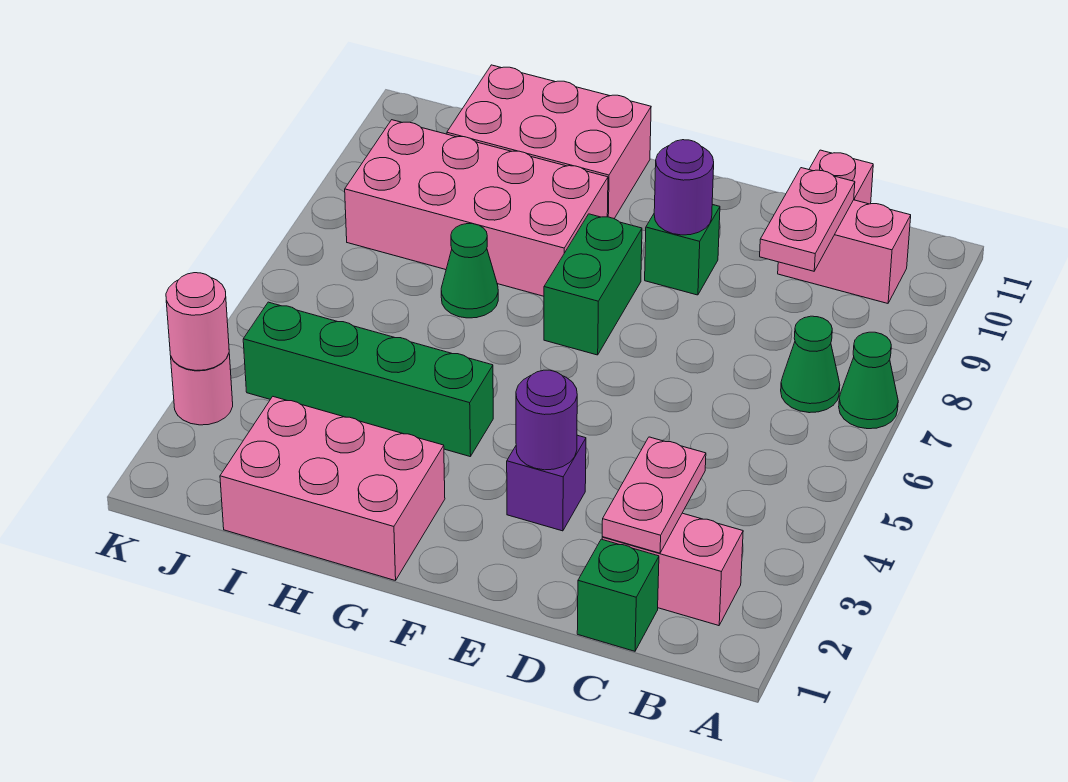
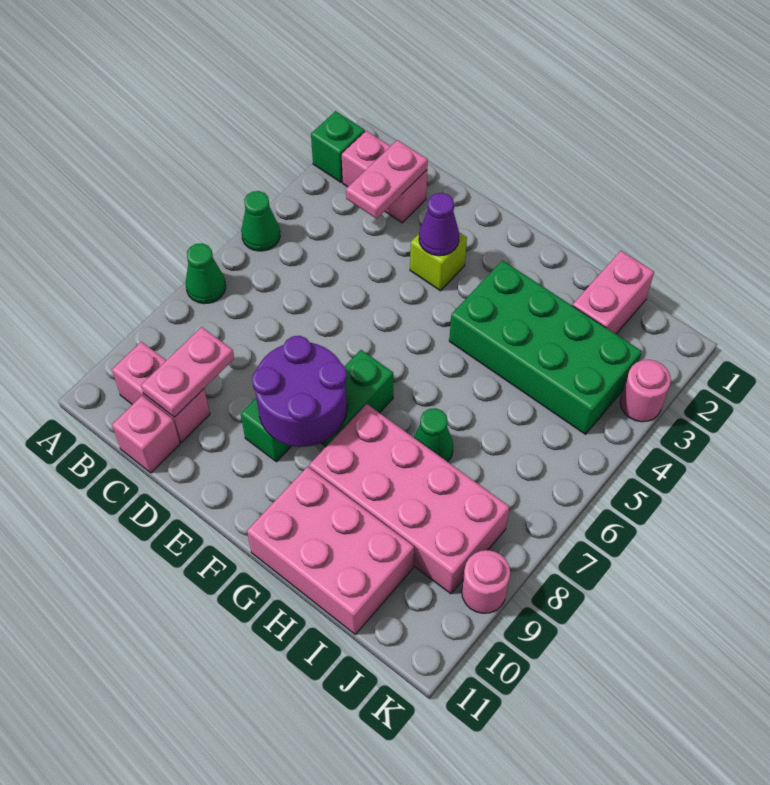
green 1x1 cone [781,316,840,413] -> green 1x1 cone moved to [241,191,280,251]
green 1x1 brick [577,539,659,651] -> green 1x1 brick moved to [311,111,365,182]
purple 1x1 brick [507,435,586,531] -> lime 1x1 brick [410,232,467,291]
purple 1x1 round brick [516,370,577,470] -> purple 1x1 cone [419,193,459,256]
purple 1x1 round brick [654,140,714,235] -> purple 2x2 round brick [252,336,347,447]
pink 2x3 brick [220,397,445,581] -> pink 1x2 brick [573,251,654,334]
green 1x4 brick [243,302,493,457] -> green 2x4 brick [449,260,642,434]
pink 1x1 round brick [166,273,229,370] -> pink 1x1 round brick moved to [462,550,510,613]

